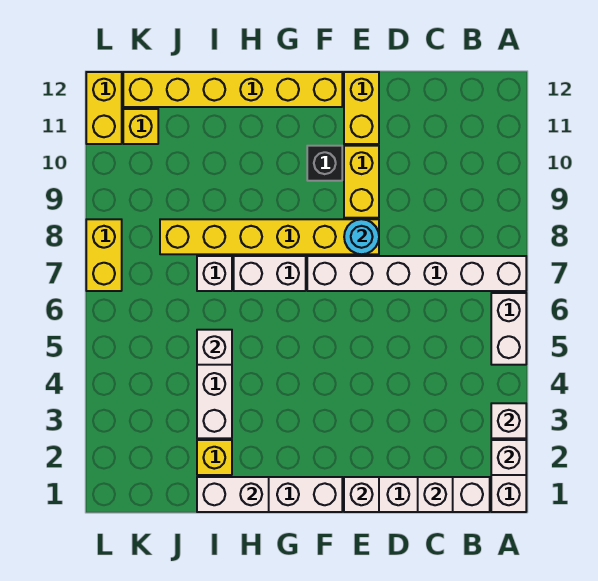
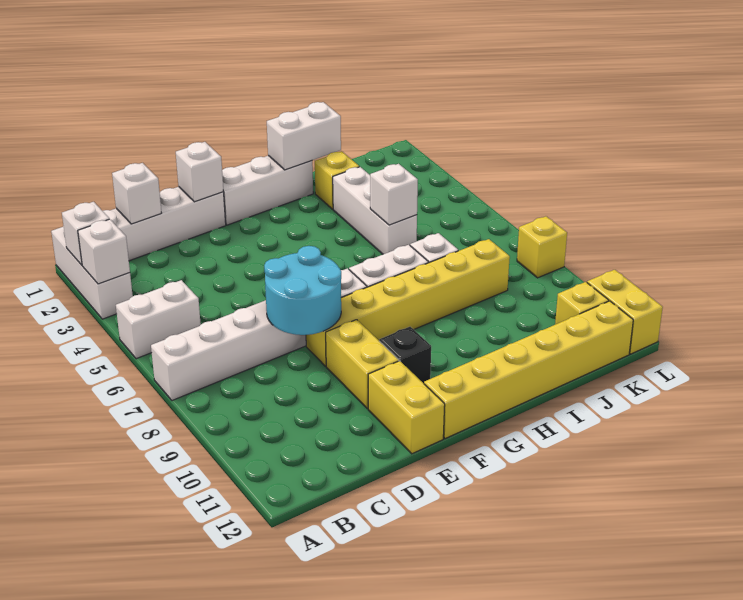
white 1x2 brick [491,293,526,365] -> white 1x2 brick turned to [116,280,201,359]
cyan 1x1 round brick [344,219,379,254] -> cyan 2x2 round brick [264,246,341,335]
yellow 1x2 brick [86,219,122,291] -> yellow 1x1 brick [517,216,567,278]

